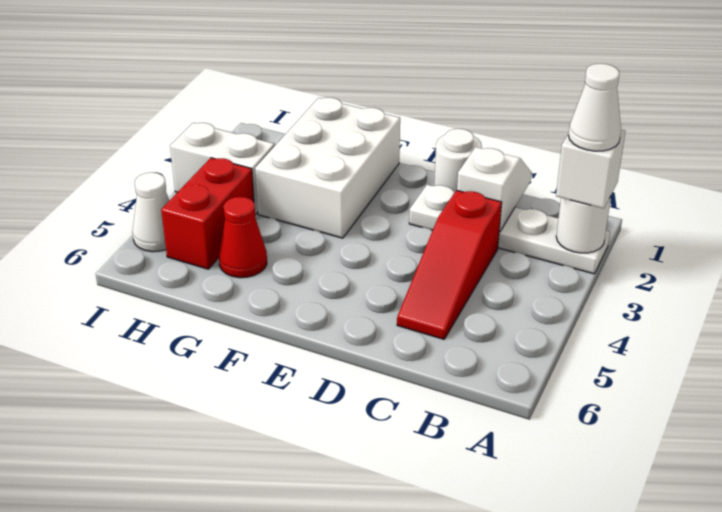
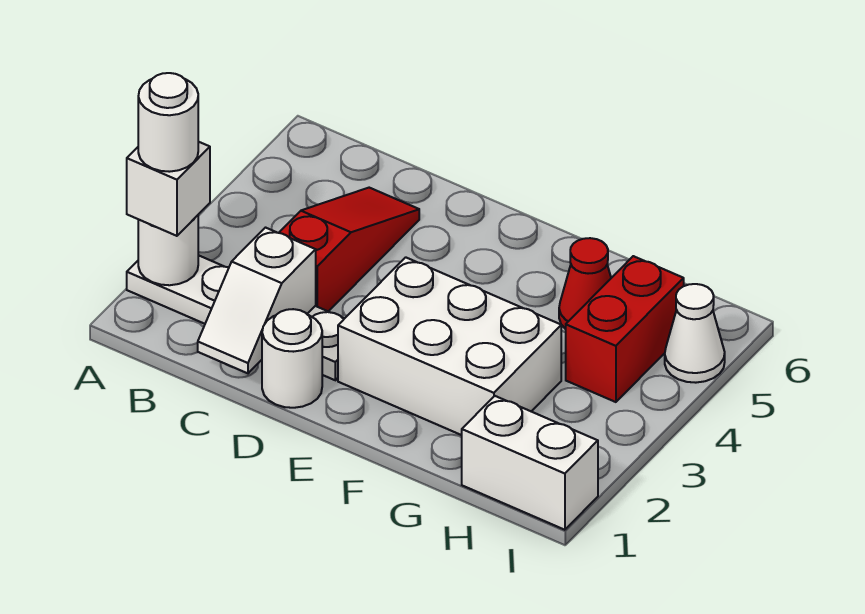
white 1x1 cone [568,64,621,151] -> white 1x1 round brick [138,73,198,172]
white 2x3 brick [255,98,400,238] -> white 2x3 brick turned to [338,257,561,435]
white 1x2 brick [170,123,275,214] -> white 1x2 brick moved to [462,396,598,530]

